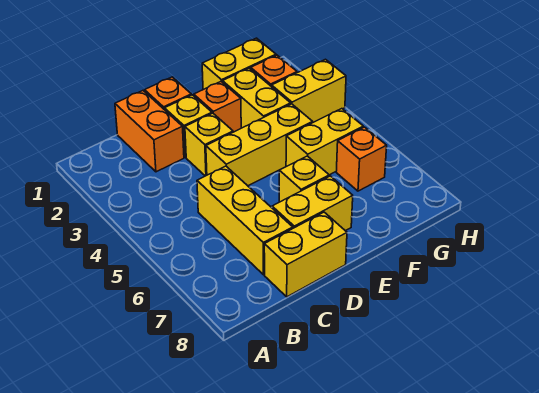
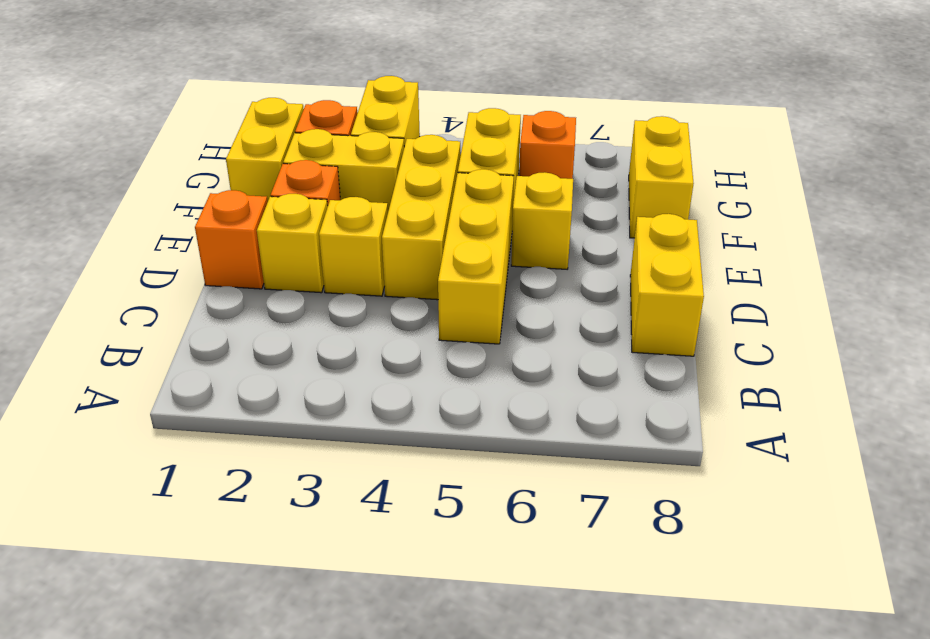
orange 1x2 brick [115,91,184,172] -> none
yellow 1x3 brick [197,166,293,275] -> yellow 1x3 brick turned to [438,169,514,344]
yellow 1x2 brick [272,176,353,231] -> yellow 1x2 brick moved to [629,116,694,238]

